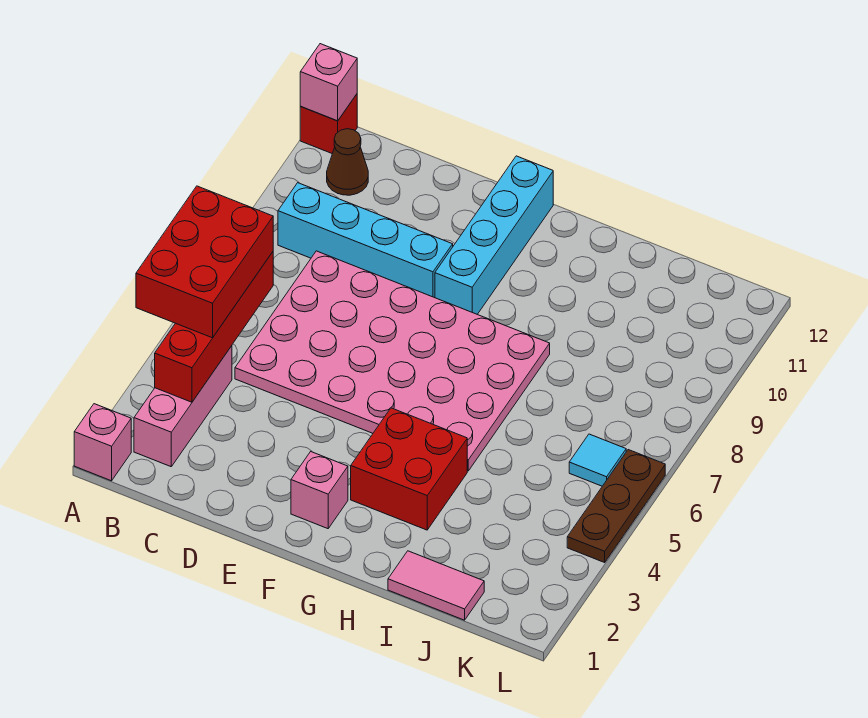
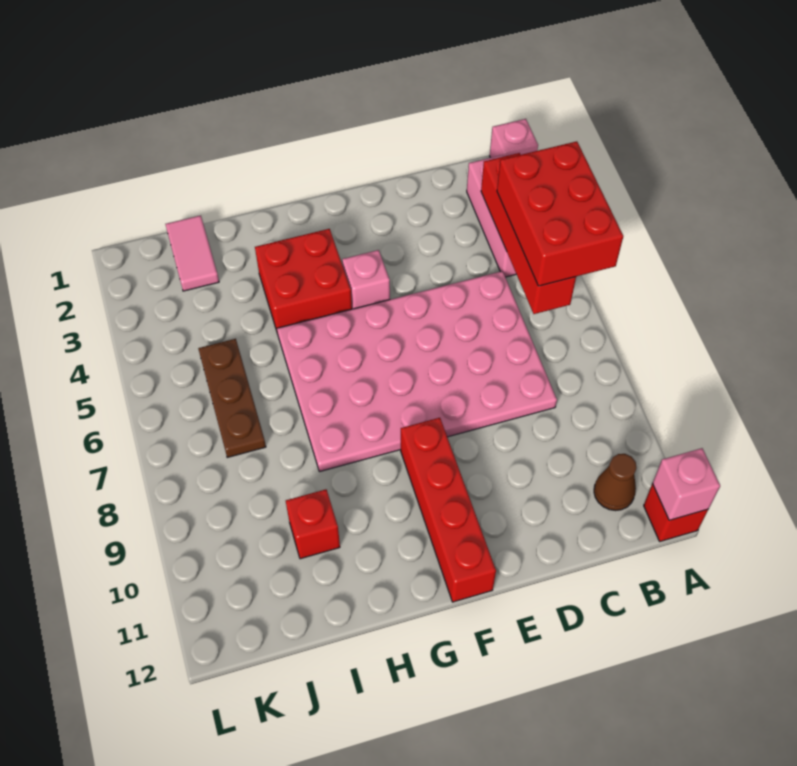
cyan 1x4 brick [278,183,453,298] -> none
pink 1x1 brick [291,452,348,529] -> pink 1x1 brick moved to [342,250,390,309]
cyan 1x4 brick [435,156,553,314] -> red 1x4 brick [401,418,496,602]
pink 1x2 tile [388,551,484,620] -> pink 1x2 tile turned to [165,215,219,291]
none -> red 1x1 brick [286,489,340,559]
cyan 1x1 tile [569,434,626,486] -> none
brown 1x3 plate [567,450,665,562] -> brown 1x3 plate moved to [198,339,266,458]

